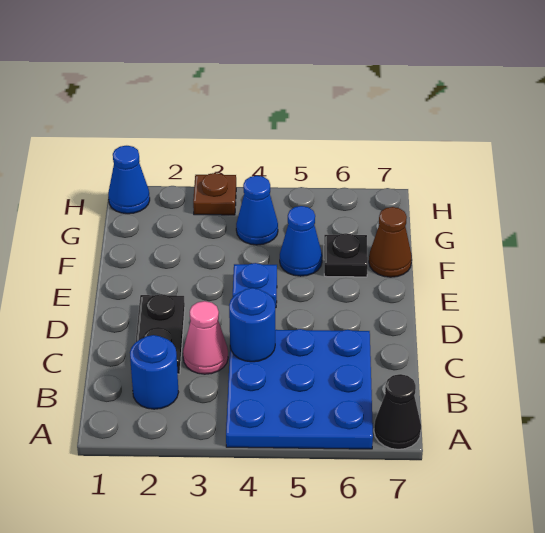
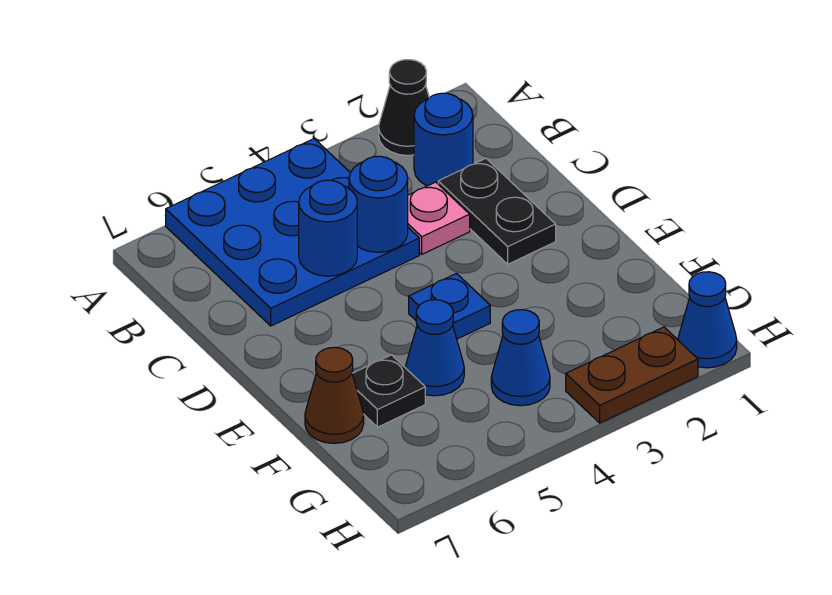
black 1x1 cone [374,374,421,449] -> black 1x1 cone moved to [379,60,429,156]
pink 1x1 cone [183,301,228,374] -> pink 1x1 plate [408,182,470,254]
none -> blue 1x1 round brick [299,180,357,276]
brown 1x1 plate [193,173,236,215] -> brown 1x2 plate [566,327,698,423]

